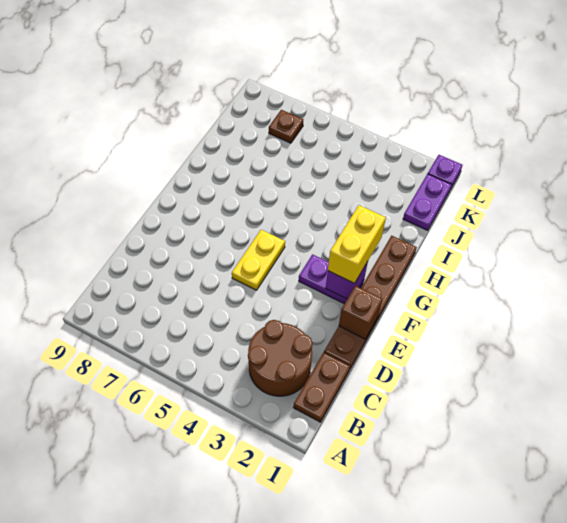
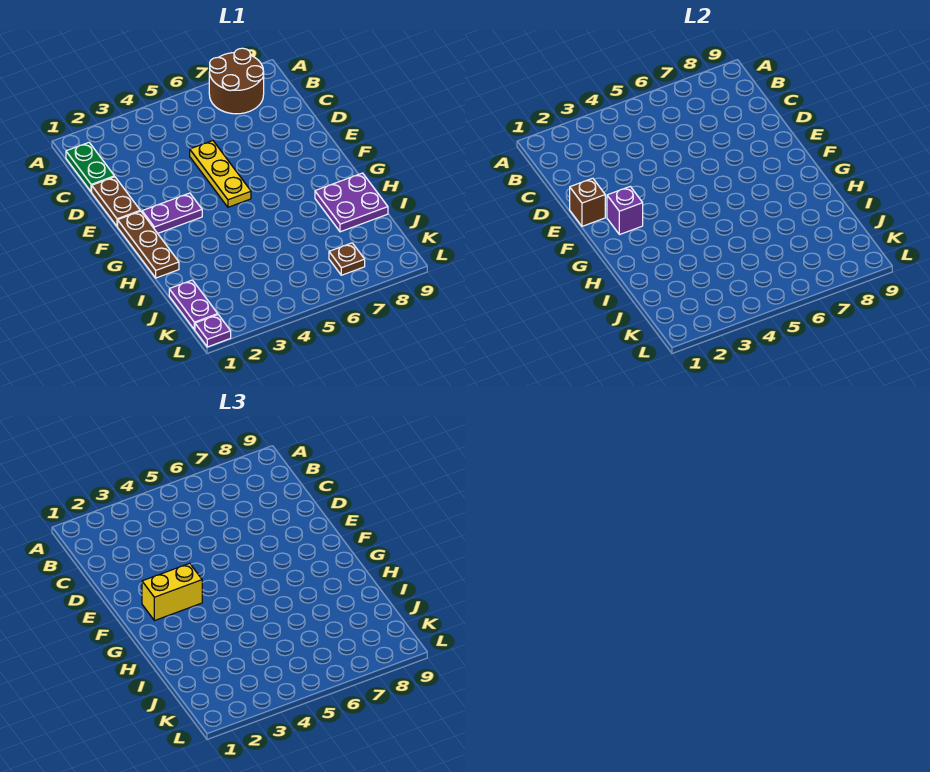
brown 1x2 plate [293,352,350,422] -> green 1x2 plate [66,143,114,192]
brown 2x2 round brick [248,320,313,396] -> brown 2x2 round brick moved to [209,48,264,114]
yellow 1x2 plate [232,230,285,290] -> yellow 1x3 plate [190,141,251,207]
yellow 1x2 brick [328,205,386,283] -> yellow 1x2 brick turned to [142,563,202,621]
none -> purple 2x2 plate [315,173,388,232]

